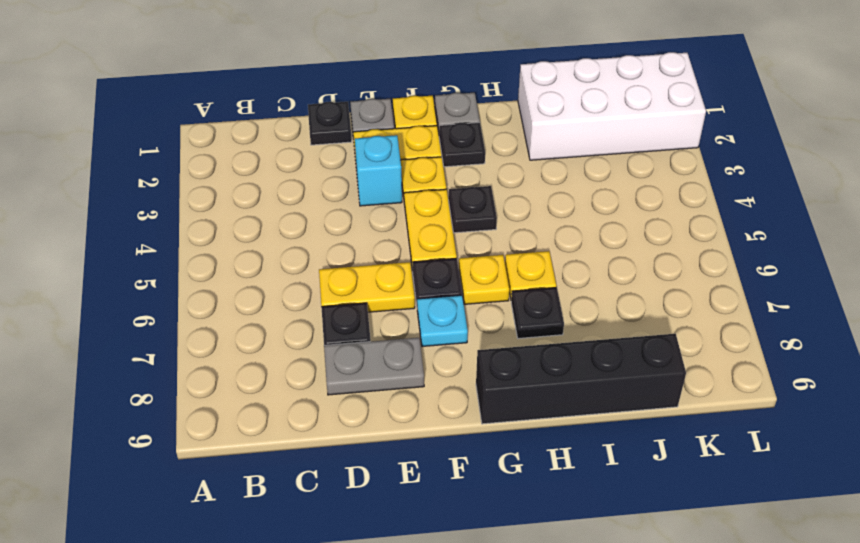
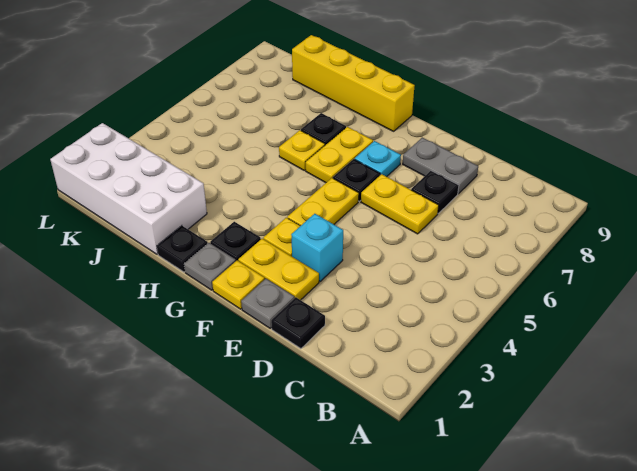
black 1x1 plate [449,186,497,233] -> black 1x1 plate moved to [157,226,208,272]
yellow 1x1 plate [459,255,509,304] -> yellow 1x2 plate [306,127,373,183]
black 1x4 brick [476,334,686,424] -> yellow 1x4 brick [292,35,415,131]

